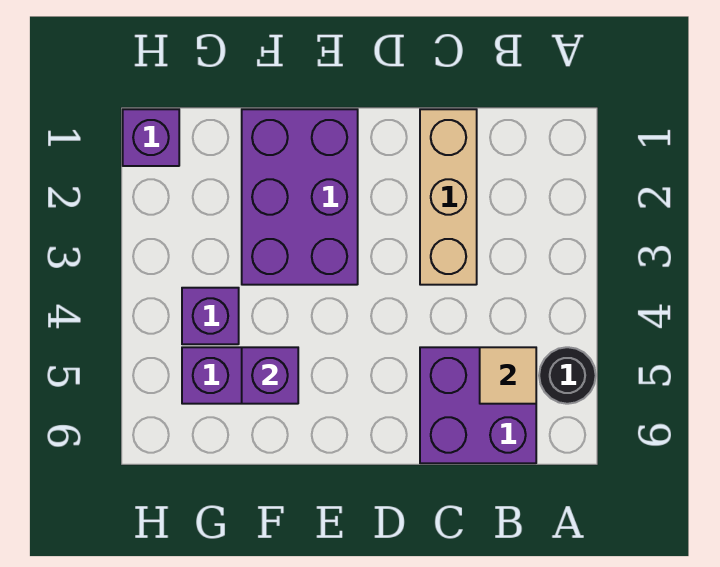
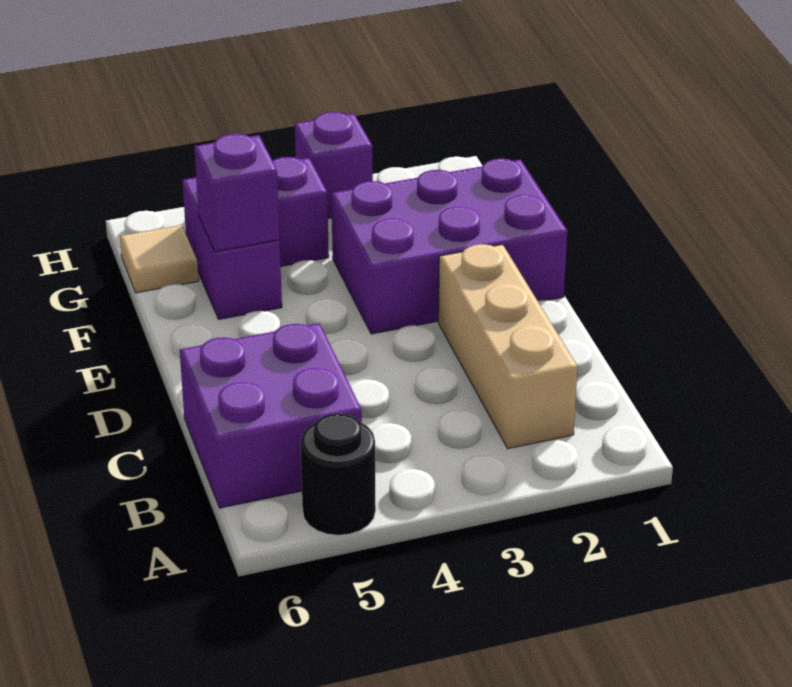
tan 1x1 tile [480,347,536,404] -> tan 1x1 tile moved to [120,225,199,293]
tan 1x3 brick [420,109,477,285] -> tan 1x3 brick turned to [438,244,578,449]
purple 1x1 brick [123,109,179,166] -> purple 1x1 brick moved to [295,112,373,218]

